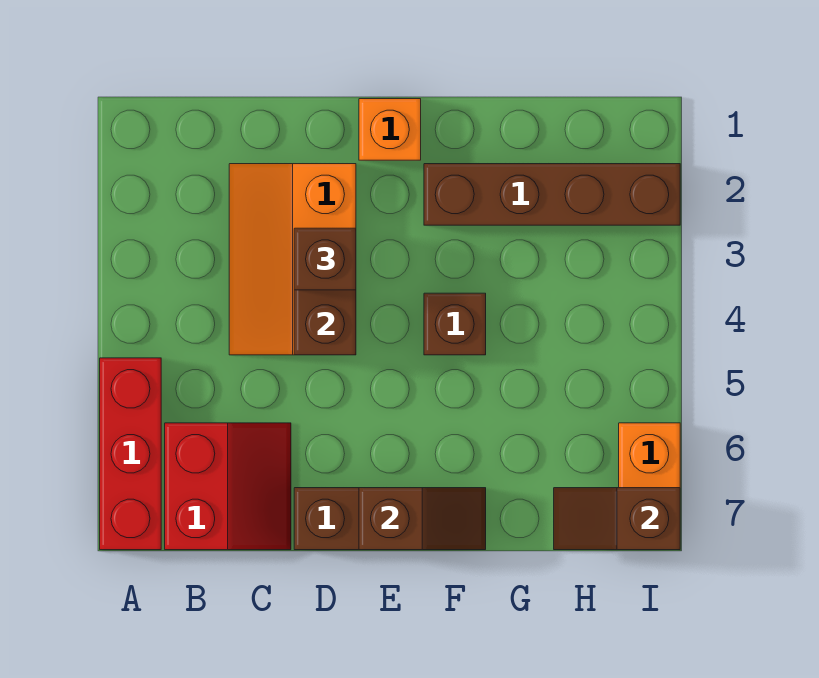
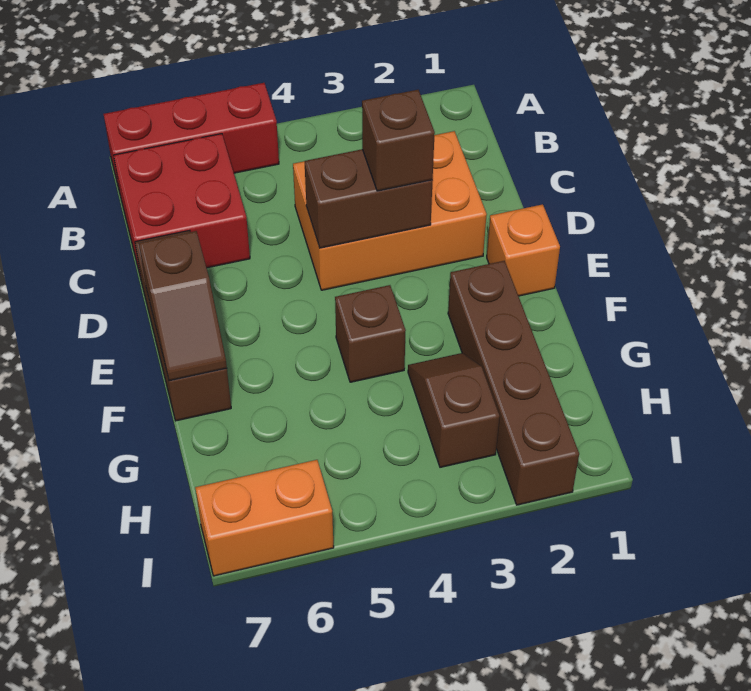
red 2x2 slope [165,423,291,550] -> red 2x2 brick [114,134,250,278]
orange 2x3 slope [229,164,356,355] -> orange 2x3 brick [293,131,487,290]
brown 1x2 slope [554,488,680,550] -> brown 1x2 slope moved to [408,353,500,467]

